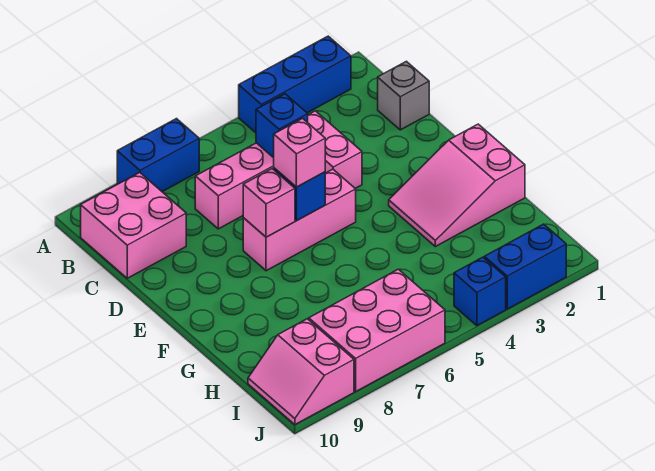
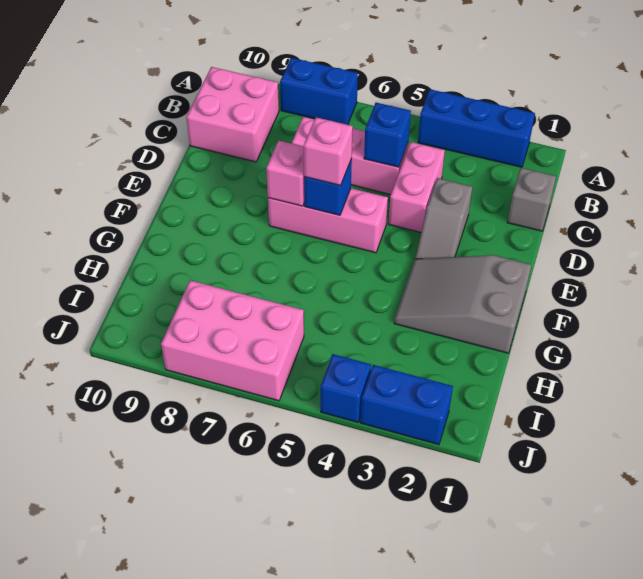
none -> grey 1x2 slope [415,178,472,259]
pink 2x3 slope [389,124,525,247] -> grey 2x3 slope [394,255,531,353]
pink 2x2 slope [248,319,354,425] -> none

